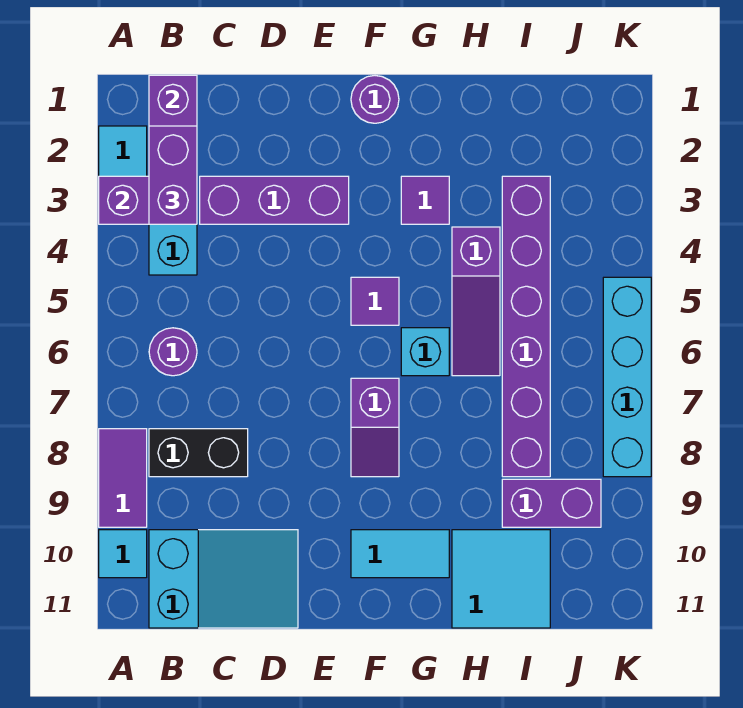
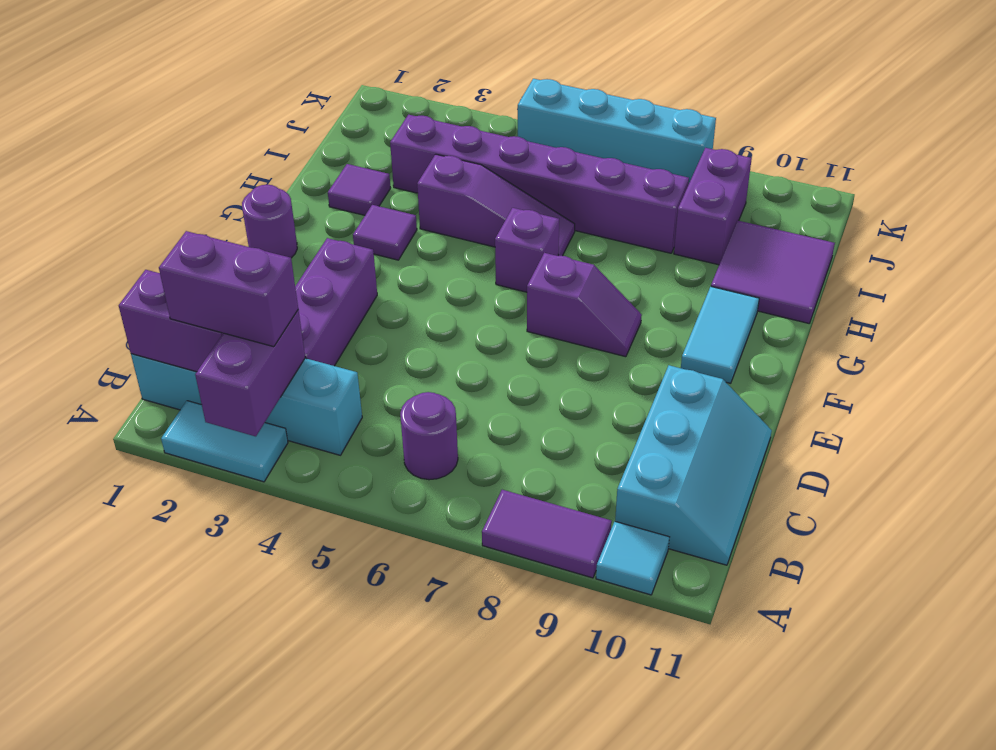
black 1x2 brick [149,429,248,477] -> none
cyan 2x3 slope [149,530,298,628] -> cyan 2x3 slope turned to [615,365,772,565]
purple 1x1 tile [351,277,399,325] -> purple 1x1 tile moved to [328,164,390,215]
cyan 1x1 brick [401,328,449,376] -> purple 1x1 brick [495,208,559,292]
cyan 2x2 tile [452,530,550,628] -> purple 2x2 tile [711,221,835,323]

